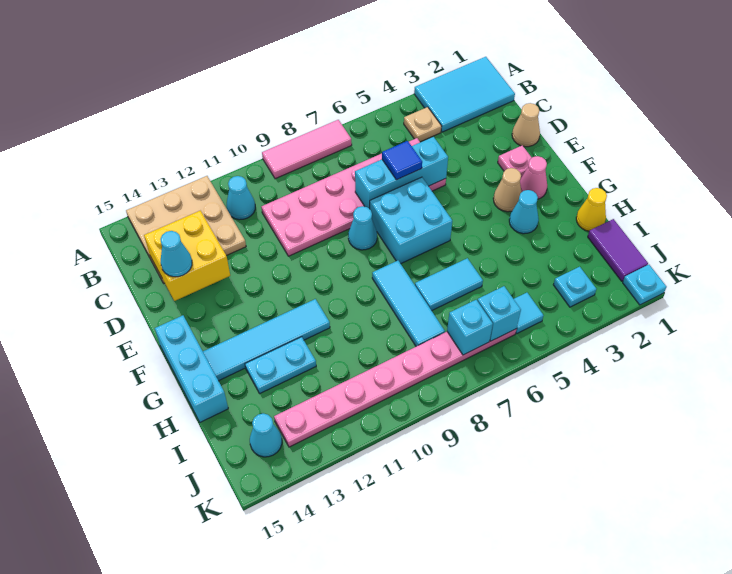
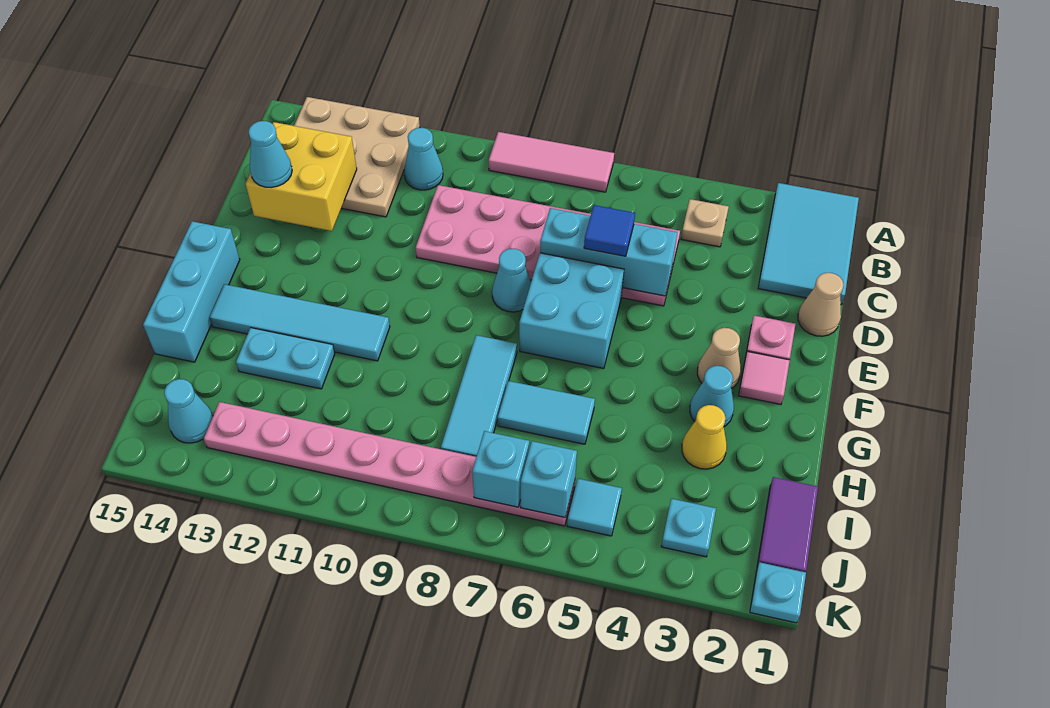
cyan 2x3 tile [414,57,515,132] -> cyan 2x3 tile turned to [758,183,859,305]
pink 1x1 cone [520,156,547,199] -> pink 1x1 tile [739,351,790,404]
yellow 1x1 cone [576,188,607,231] -> yellow 1x1 cone moved to [682,405,727,469]

